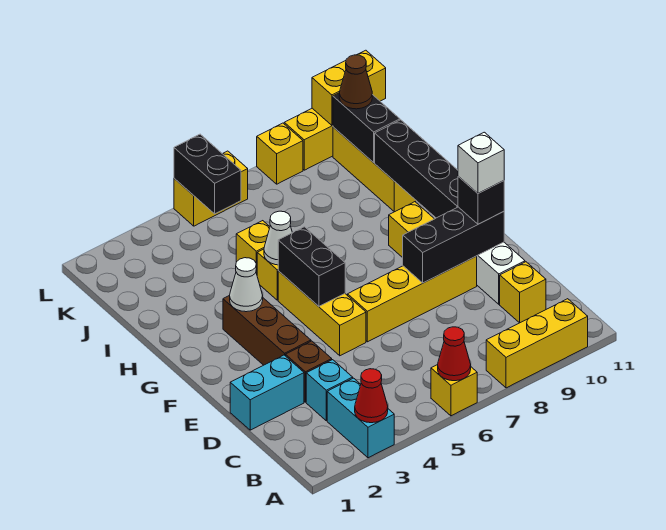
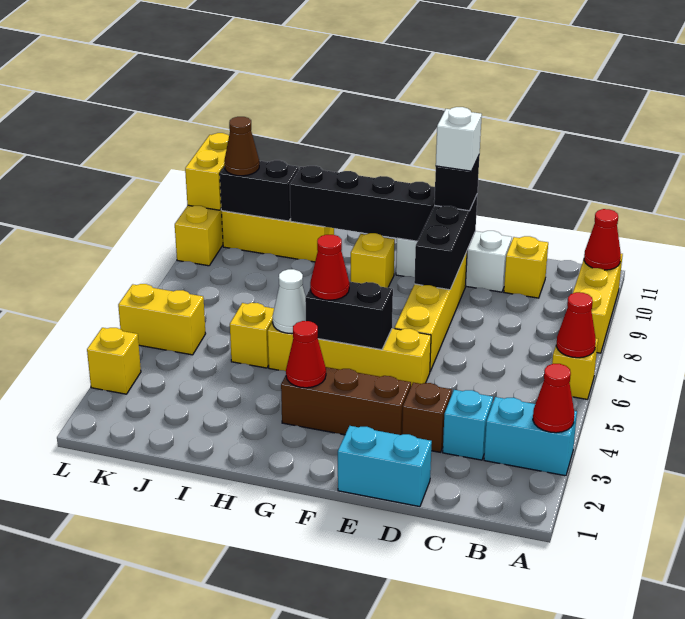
none -> red 1x1 cone [584,209,621,270]
cyan 1x2 brick [230,355,304,430] -> cyan 1x2 brick turned to [338,426,432,507]
white 1x1 cone [230,258,263,312] -> red 1x1 cone [286,321,326,388]
none -> red 1x1 cone [310,235,349,300]
black 1x2 brick [174,134,241,214] -> none
yellow 1x2 brick [174,151,248,226] -> yellow 1x2 brick turned to [118,284,206,355]
yellow 1x1 brick [257,123,303,184] -> yellow 1x1 brick moved to [87,328,141,394]

